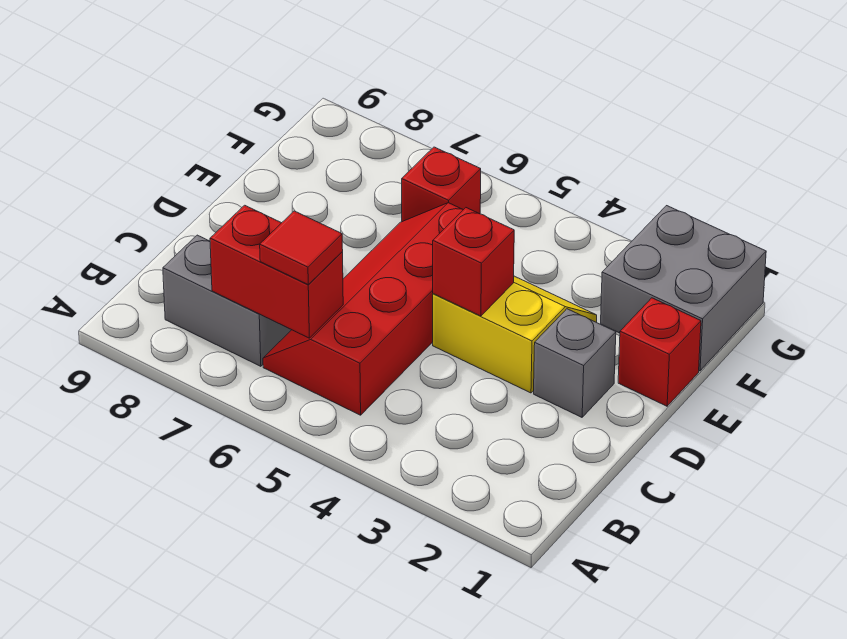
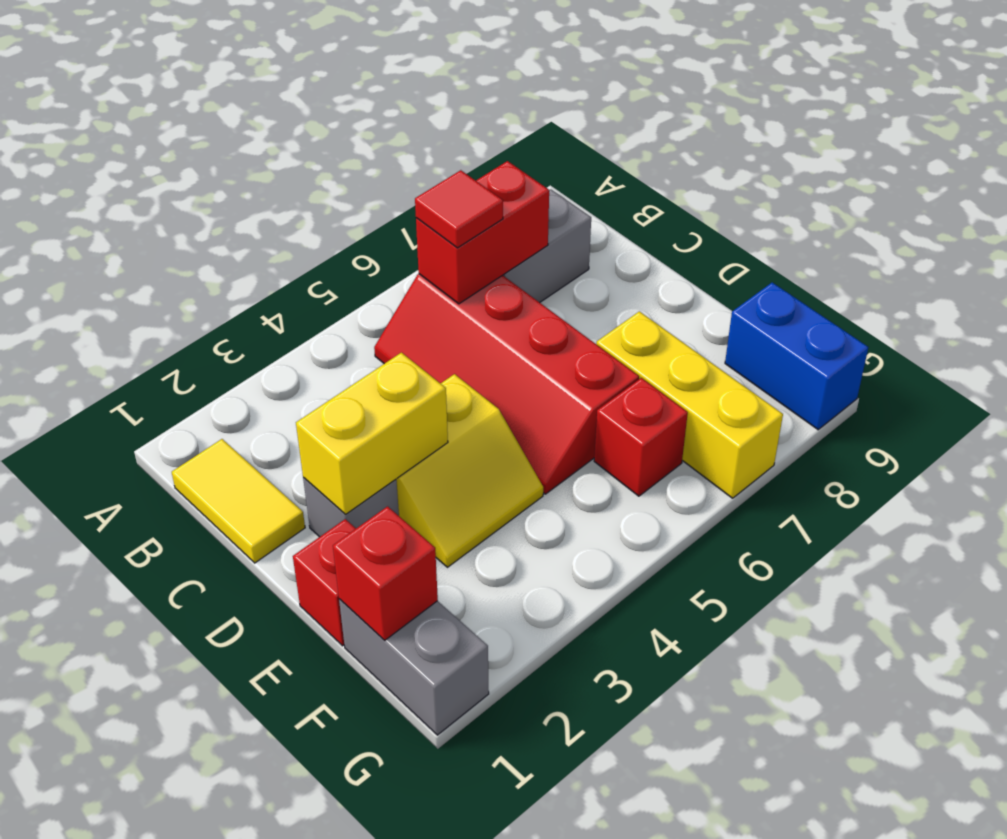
none -> yellow 1x2 tile [172,439,305,563]
red 2x4 slope [263,203,463,415] -> red 2x4 slope turned to [374,274,639,494]
none -> yellow 1x2 brick [296,353,448,514]
red 1x1 brick [433,208,514,316] -> red 1x1 brick moved to [333,506,438,640]
none -> yellow 1x3 brick [596,311,783,498]
grey 2x2 brick [601,206,766,371] -> grey 1x2 brick [339,599,489,735]
none -> blue 1x2 brick [725,283,868,430]

